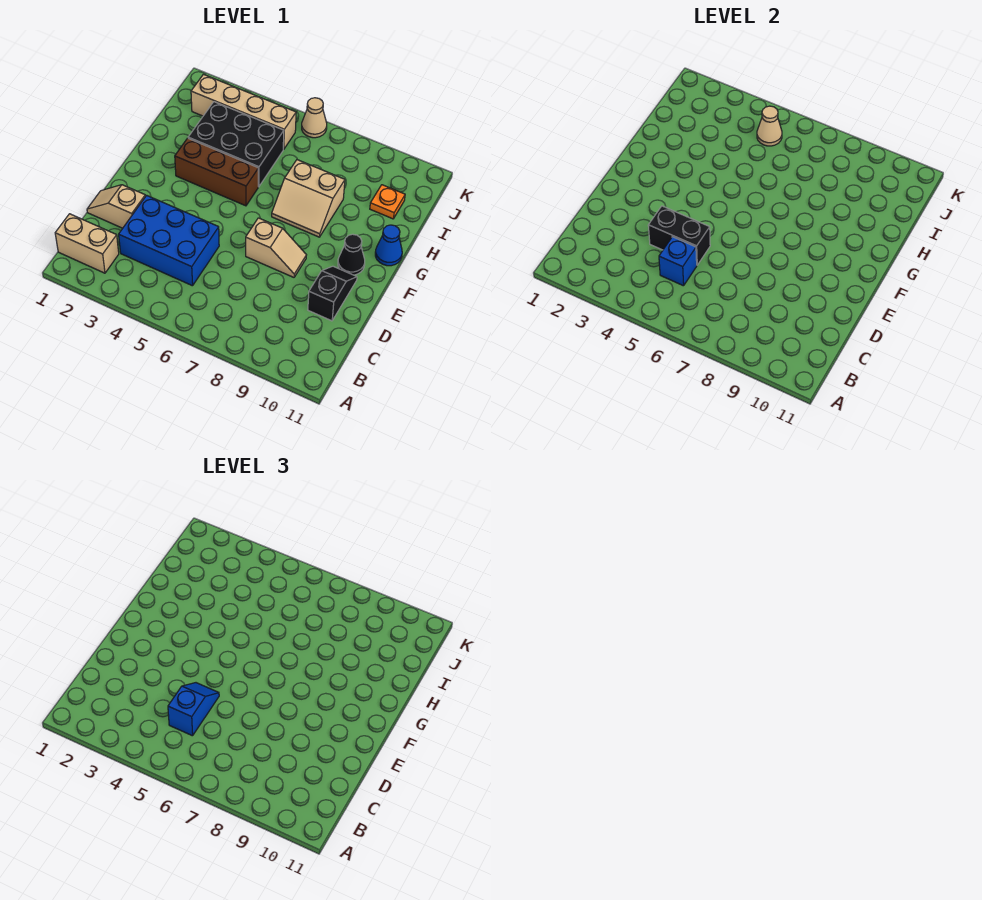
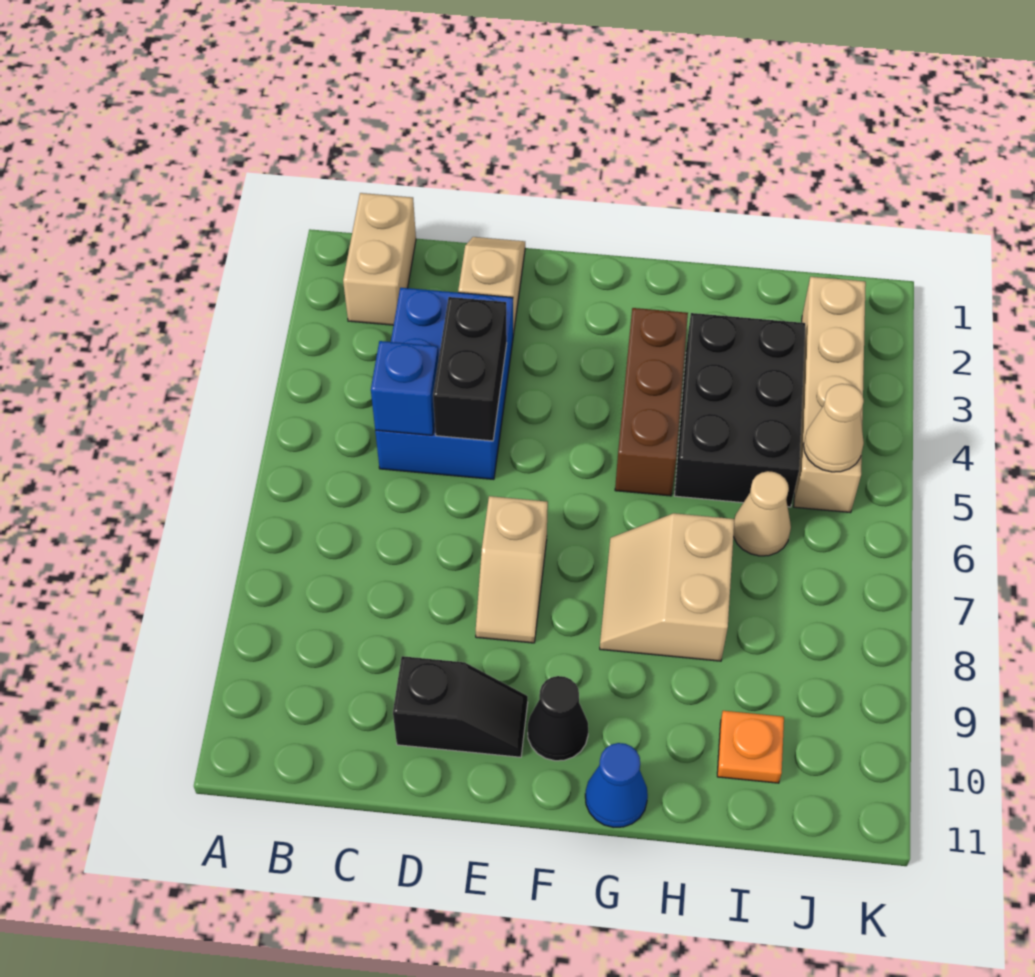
blue 1x2 slope [168,683,219,736] -> none
tan 1x1 cone [302,98,327,138] -> tan 1x1 cone moved to [733,471,791,556]

